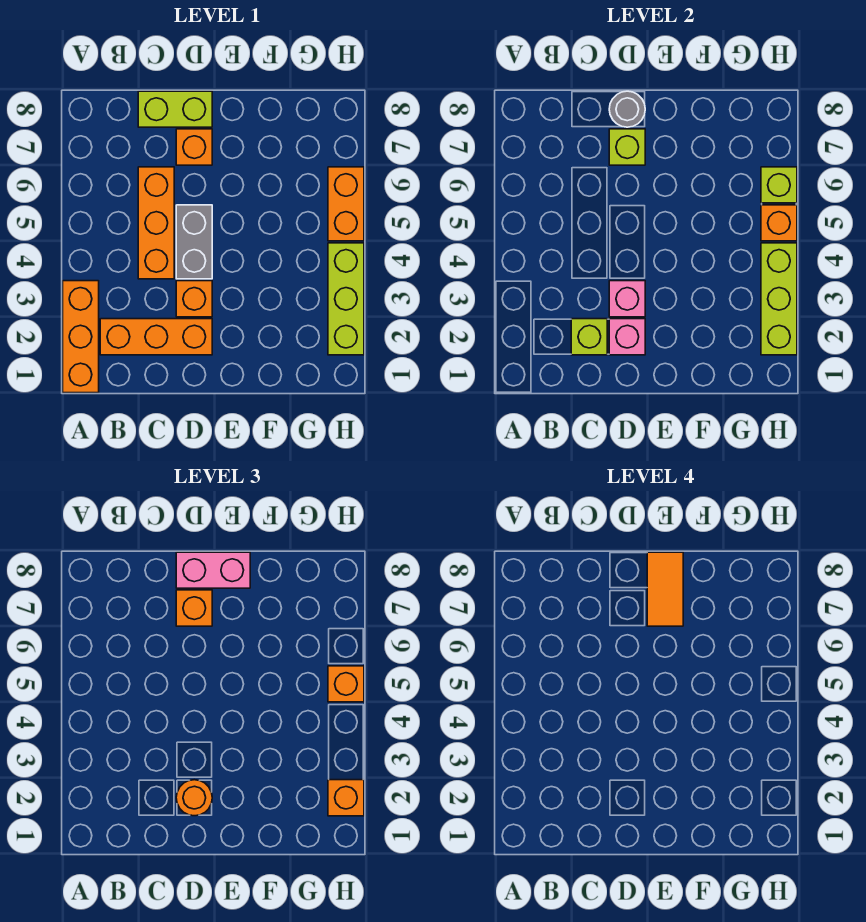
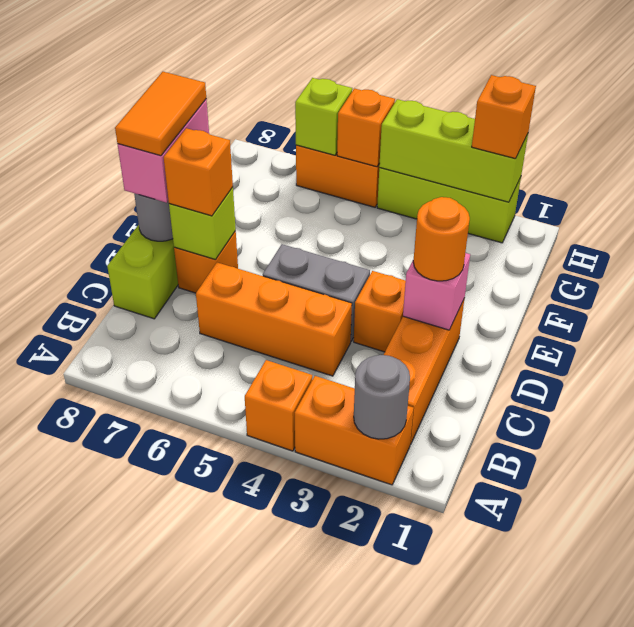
orange 1x3 brick [63,281,99,393] -> orange 1x2 brick [295,376,414,485]
none -> grey 1x1 round brick [354,355,410,439]
lime 1x1 brick [571,319,607,355] -> none
pink 1x1 brick [609,281,645,317] -> none
orange 1x2 tile [647,552,683,626] -> orange 1x2 tile turned to [115,72,206,156]
orange 1x1 brick [328,666,364,702] -> orange 1x1 brick moved to [245,360,312,451]

